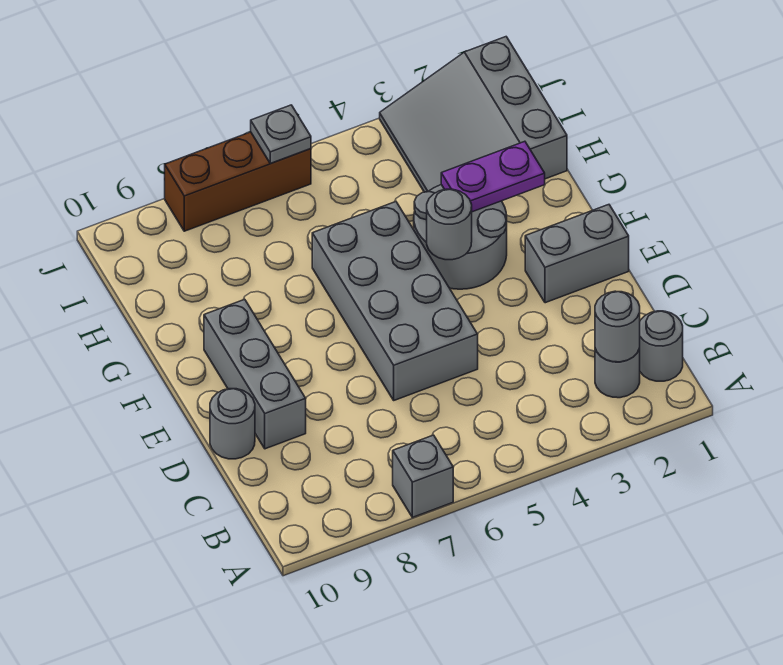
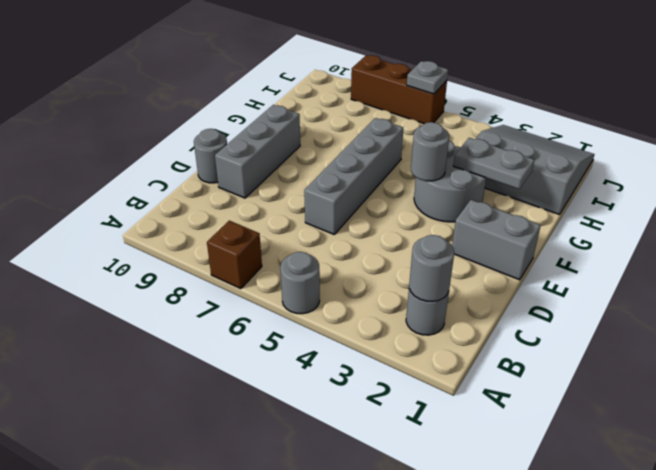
grey 1x1 brick [393,435,453,517] -> brown 1x1 brick [207,221,262,289]
grey 1x1 round brick [639,311,683,381] -> grey 1x1 round brick moved to [280,252,320,314]
grey 2x4 brick [312,202,478,400] -> grey 1x4 brick [304,118,403,234]
purple 1x2 plate [441,141,545,212] -> grey 1x2 plate [453,138,535,189]
grey 3x3 slope [380,37,567,192] -> grey 3x3 slope turned to [476,125,594,215]

